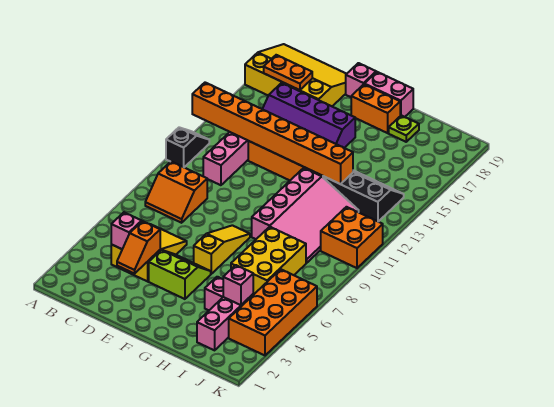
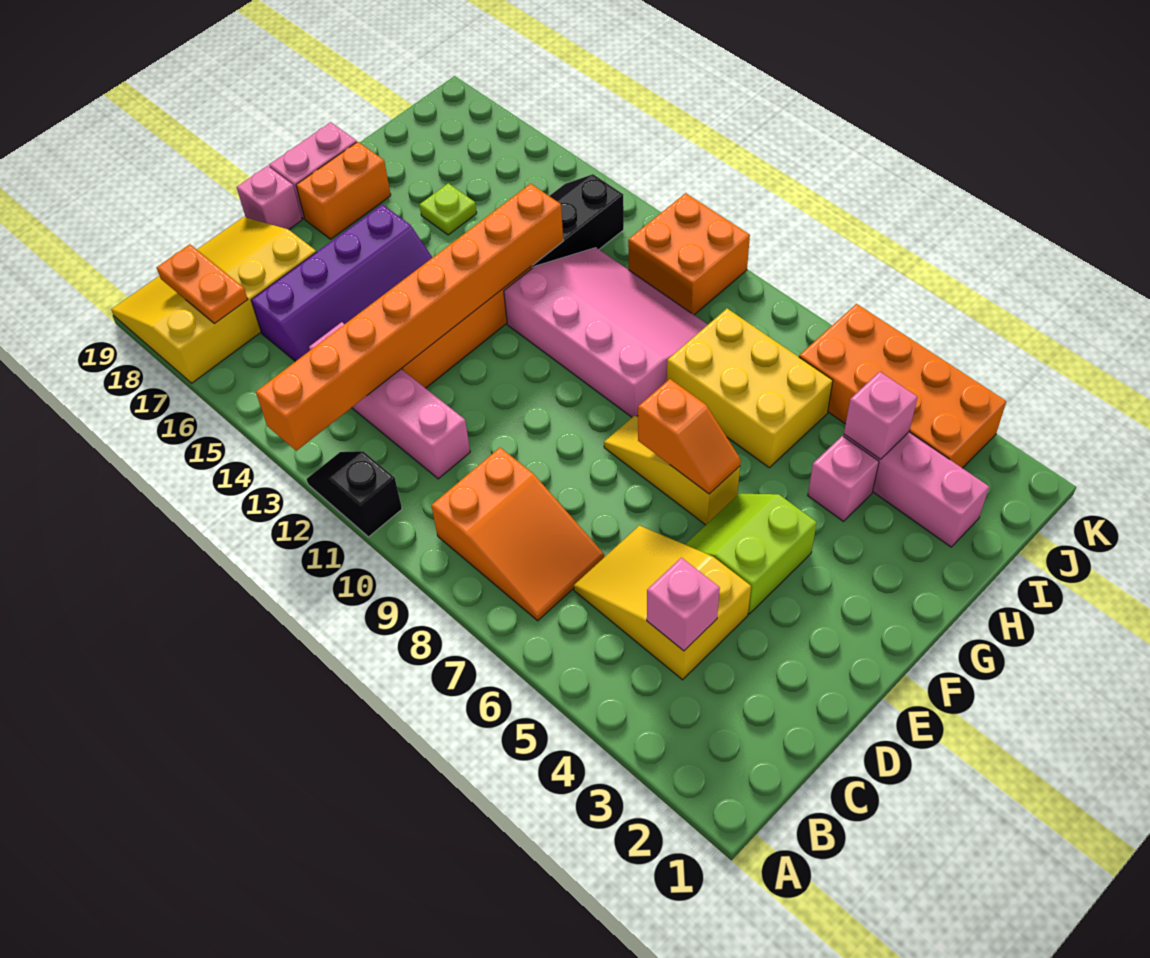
orange 2x2 slope [145,162,207,223] -> orange 2x3 slope [431,448,604,621]
orange 1x2 plate [264,55,312,90] -> orange 1x2 plate turned to [157,244,248,324]
orange 1x2 slope [117,221,160,274] -> orange 1x2 slope moved to [638,379,741,494]
lime 1x1 plate [389,115,419,142] -> lime 1x1 plate moved to [420,183,477,235]

